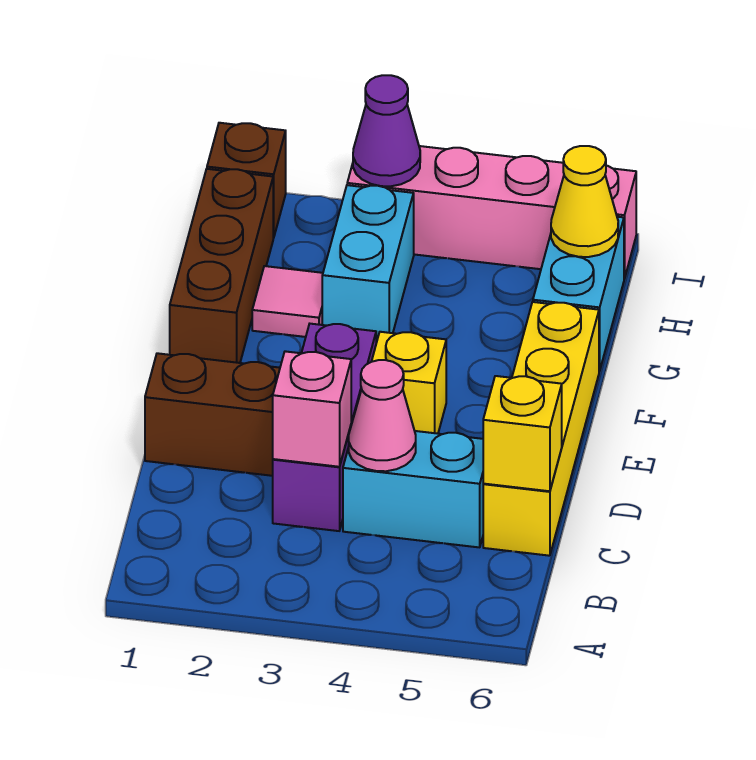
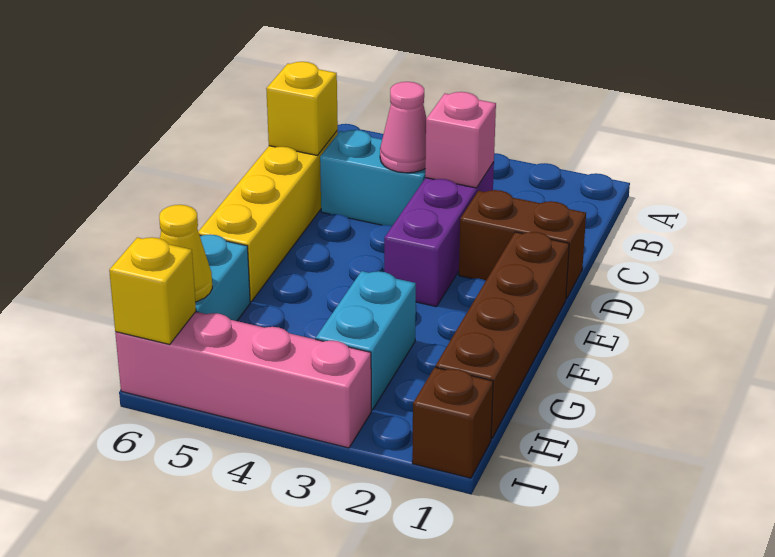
yellow 1x1 brick [372,332,446,434] -> yellow 1x1 brick moved to [109,237,196,344]
brown 1x3 brick [170,169,273,363] -> brown 1x4 brick [436,232,569,439]
pink 1x1 tile [252,266,323,337] -> none
purple 1x1 cone [353,75,420,186] -> none

